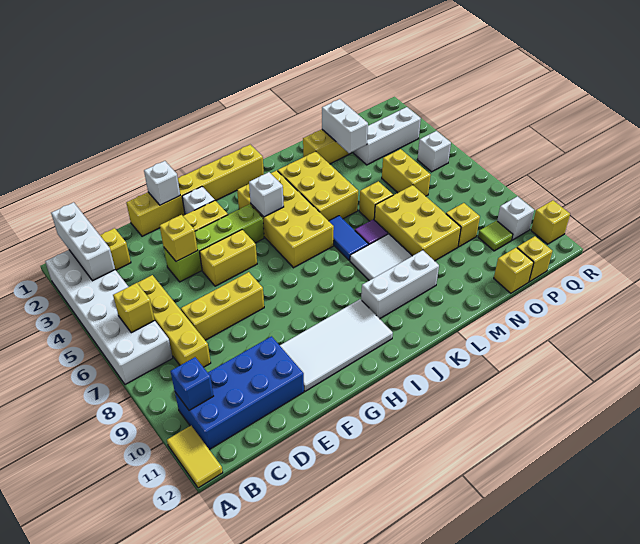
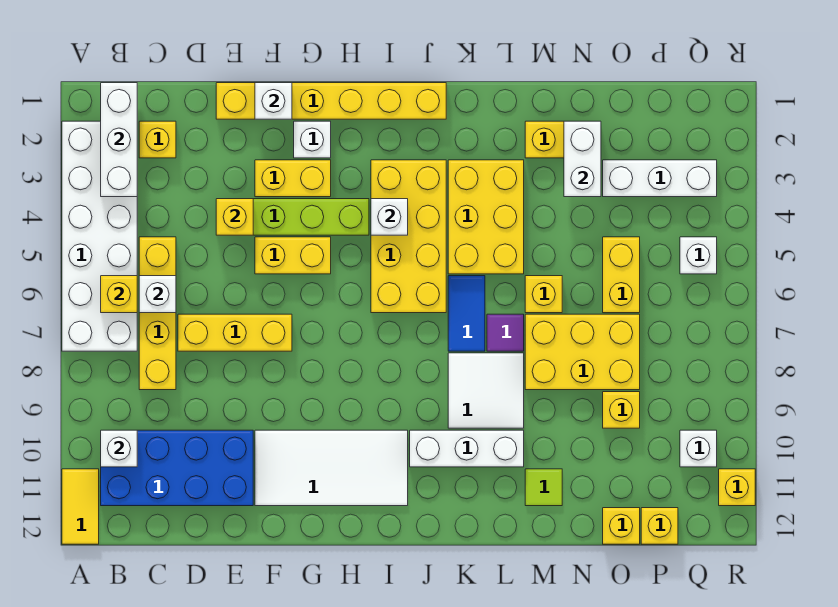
blue 1x1 brick [171,357,213,410] -> white 1x1 brick [101,430,137,467]
none -> white 1x1 brick [139,276,176,313]
yellow 2x3 brick [374,185,461,261] -> yellow 2x3 brick turned to [525,314,640,390]
lime 1x1 tile [478,221,513,251] -> lime 1x1 tile moved to [525,469,562,506]

